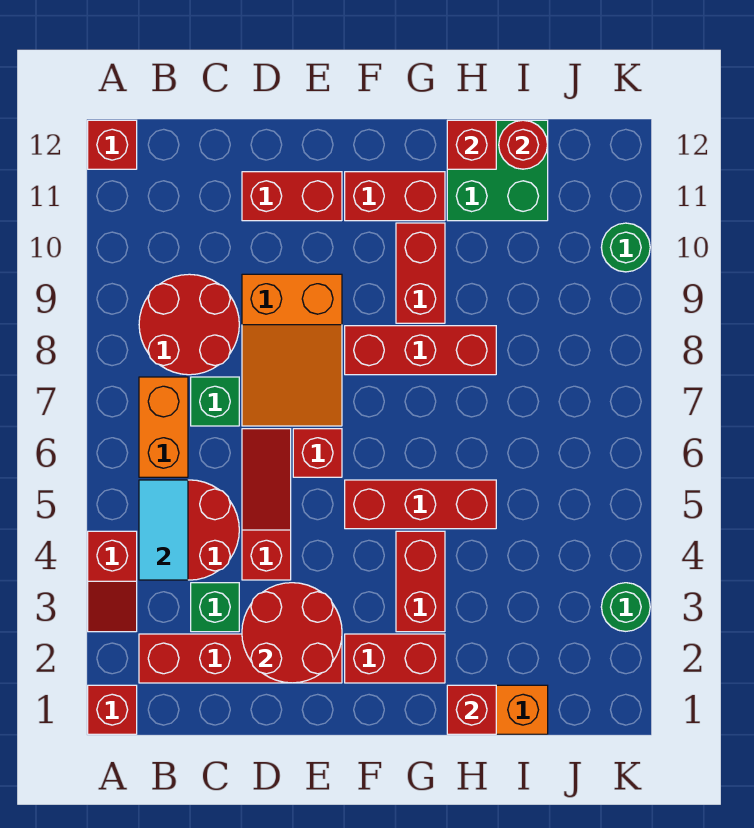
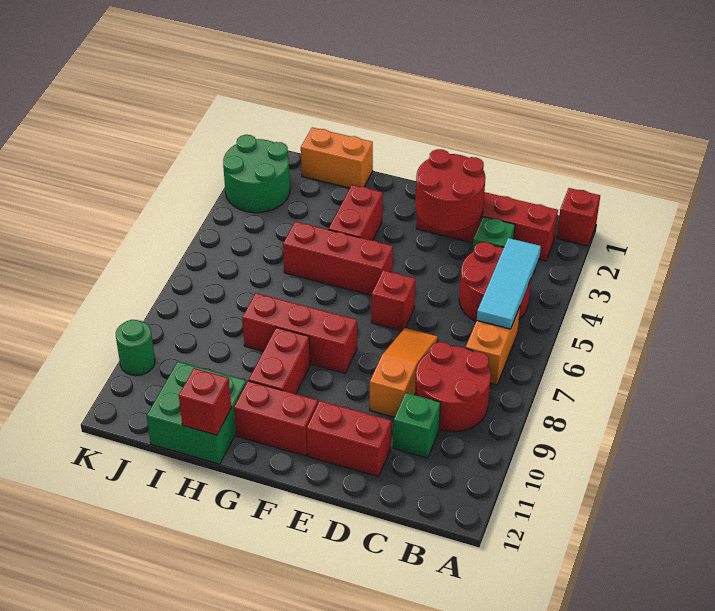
red 1x2 slope [88,531,137,632] -> none
red 1x1 brick [88,120,137,169] -> none
cyan 1x2 tile [139,480,188,580] -> cyan 1x3 tile [477,238,541,329]
green 1x1 brick [191,377,239,426] -> green 1x1 brick moved to [393,393,441,458]
red 1x3 slope [242,429,291,580] -> none
orange 2x3 slope [242,274,342,426] -> orange 1x3 slope [370,328,438,417]
red 1x2 brick [345,634,445,683] -> none
red 1x1 brick [447,685,496,734] -> none
red 1x1 round brick [499,120,548,169] -> none
green 1x1 round brick [601,583,650,631] -> green 2x2 round brick [223,135,290,213]

